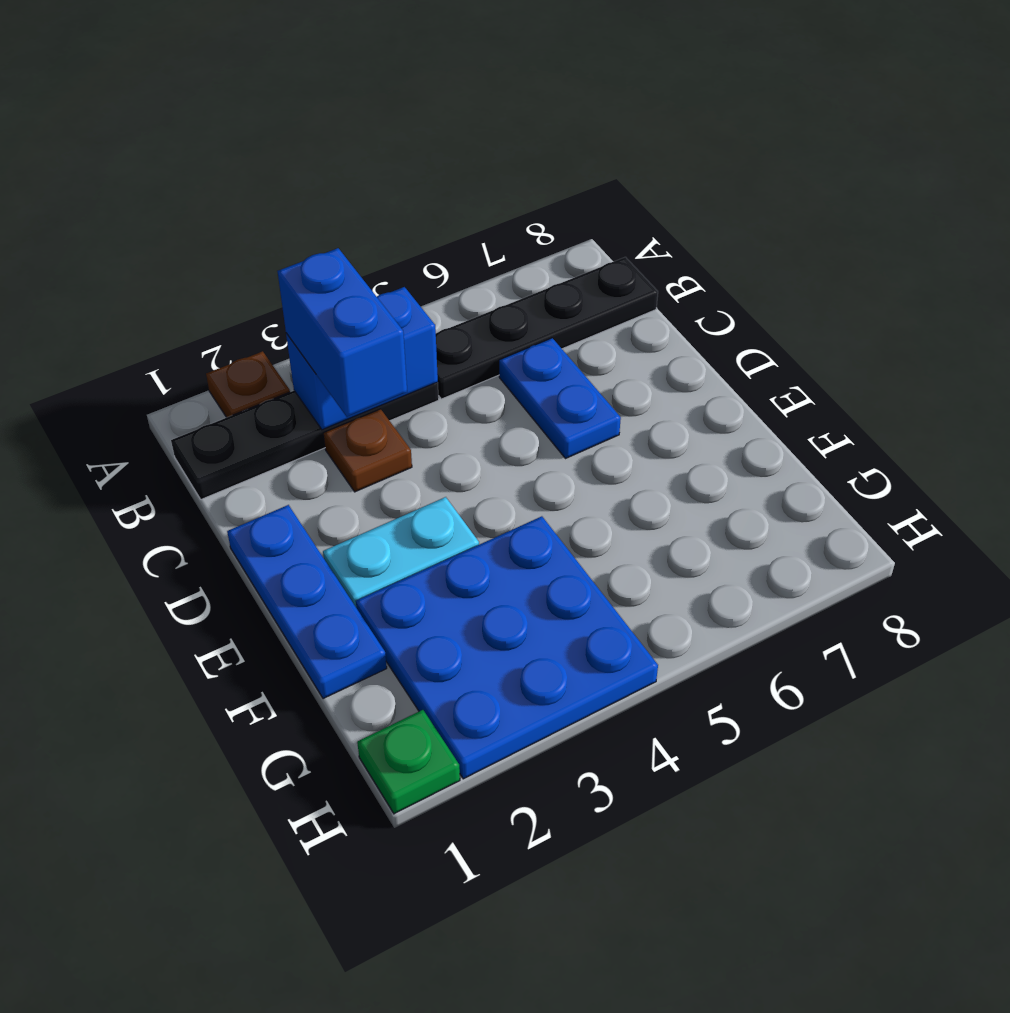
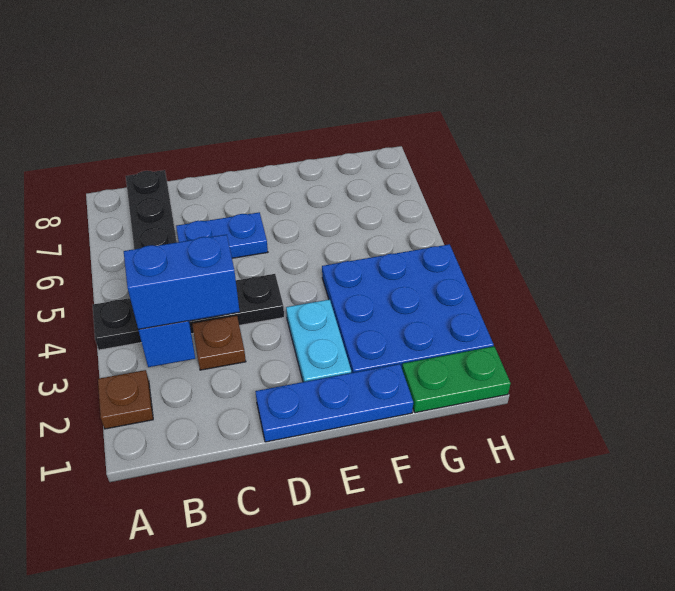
black 1x4 plate [171,382,439,499] -> black 1x4 plate turned to [93,274,284,350]
green 1x1 plate [357,710,460,814] -> green 1x2 plate [402,346,511,413]

